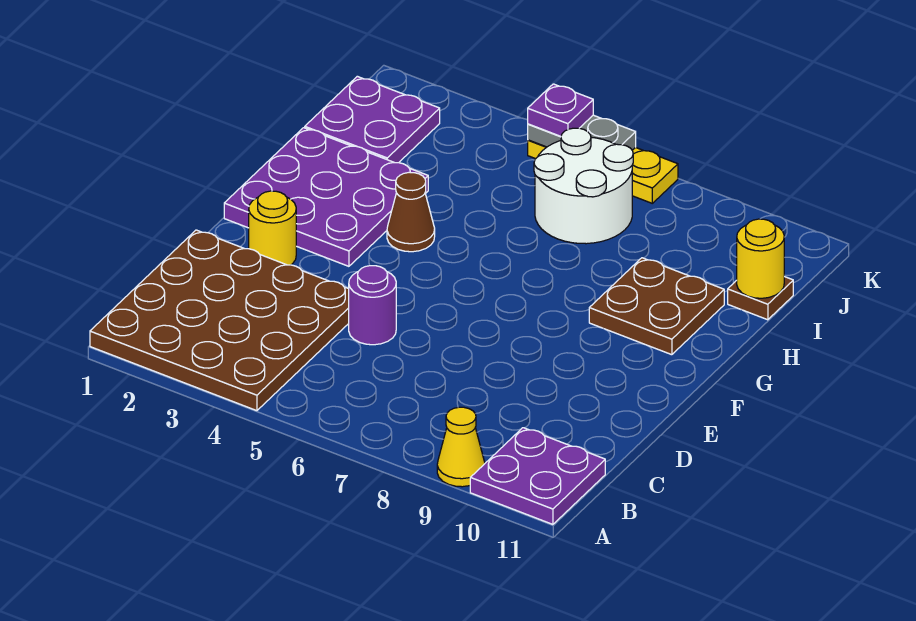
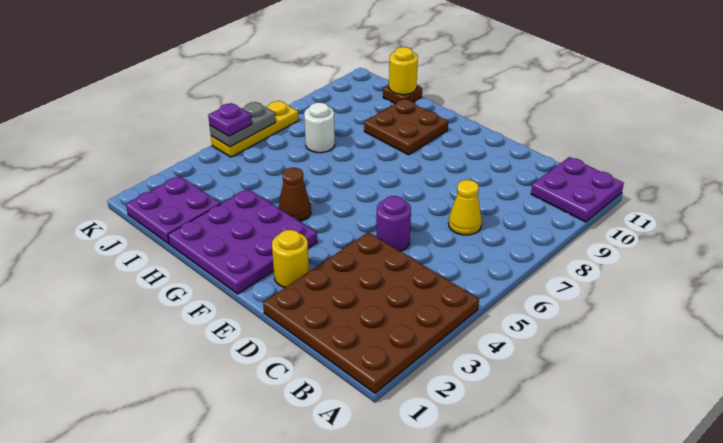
yellow 1x1 cone [437,407,485,487] -> yellow 1x1 cone moved to [448,180,482,235]
white 2x2 round brick [534,128,633,244] -> white 1x1 round brick [304,103,335,153]

